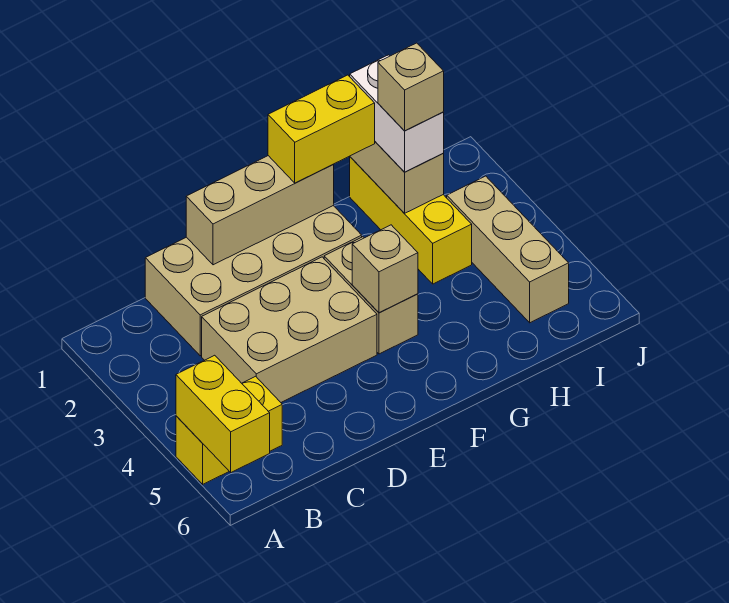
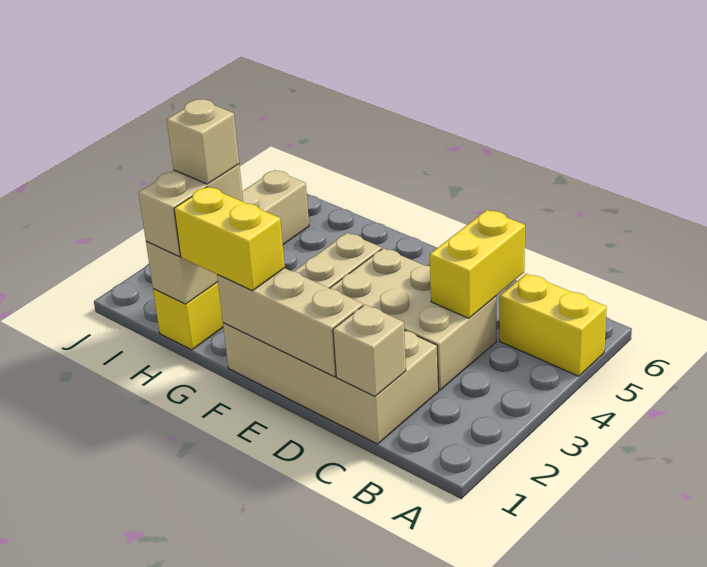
yellow 1x2 brick [176,355,270,472] -> yellow 1x2 brick moved to [430,210,525,318]
tan 1x1 brick [352,225,418,313] -> tan 1x1 brick moved to [333,305,406,396]
white 1x2 brick [350,55,444,172] -> tan 1x2 brick [139,164,243,256]

